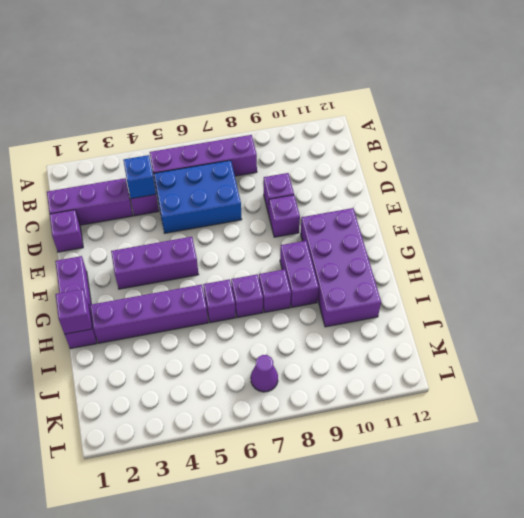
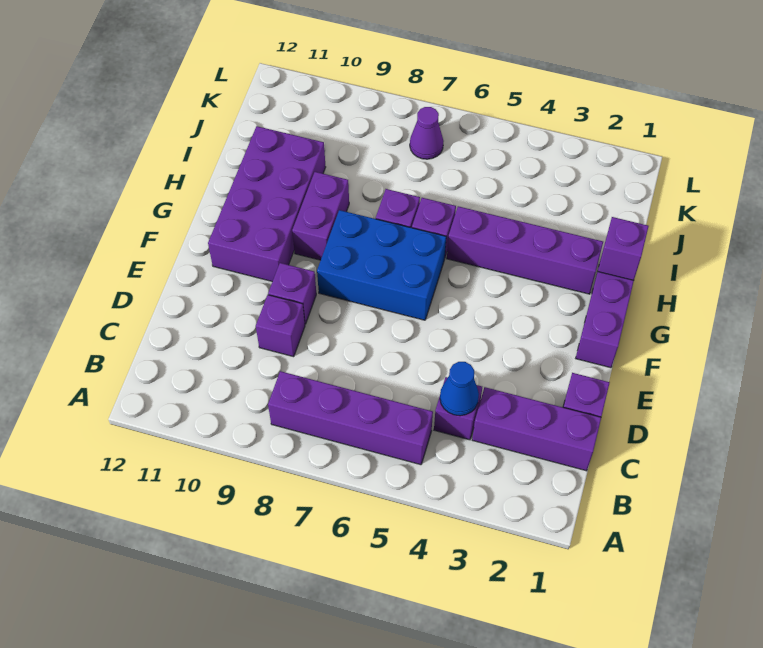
blue 1x1 brick [123,155,156,199] -> blue 1x1 cone [440,362,479,416]
blue 2x3 brick [154,160,242,233] -> blue 2x3 brick moved to [317,210,446,320]
purple 1x3 brick [111,237,199,289] -> none
purple 1x1 brick [259,269,291,312] -> none

